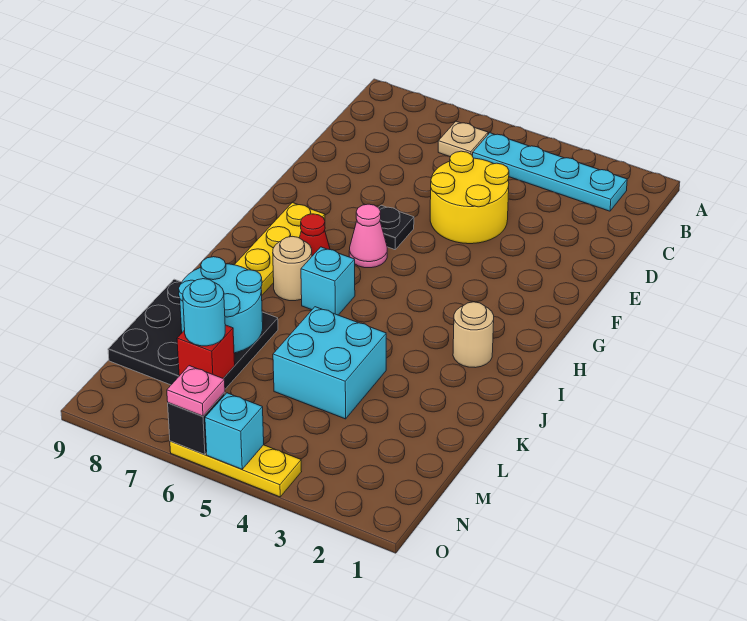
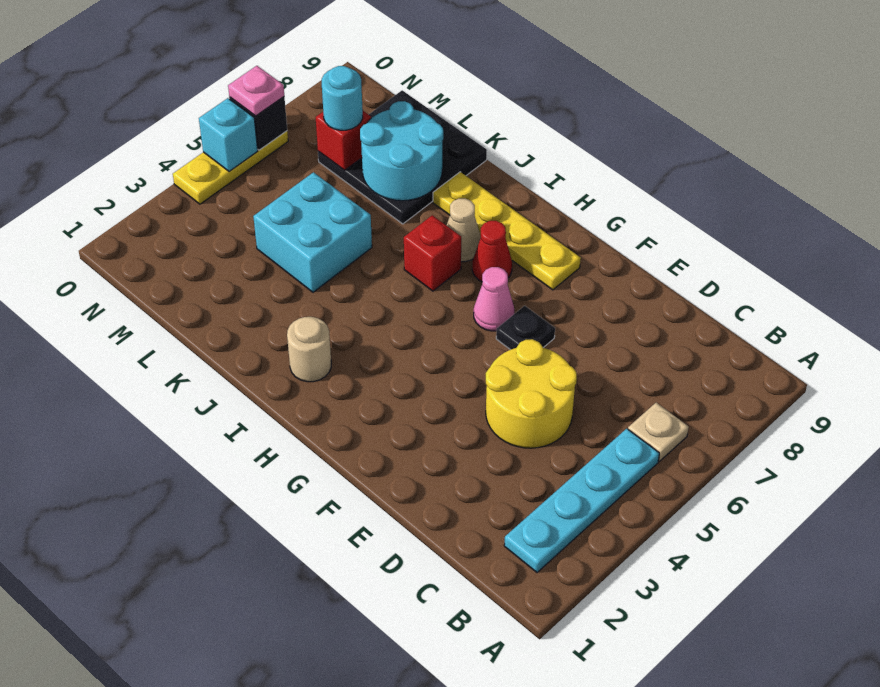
cyan 1x1 brick [301,247,355,315] -> red 1x1 brick [404,215,461,291]
tan 1x1 round brick [273,236,312,301] -> tan 1x1 cone [447,199,481,262]

